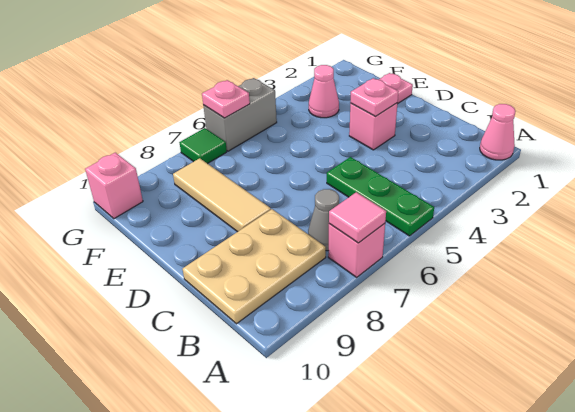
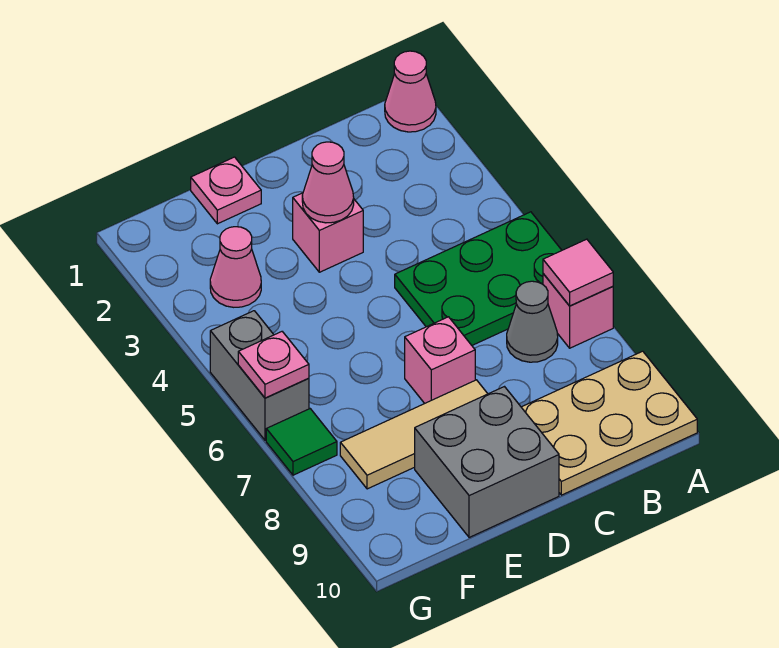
green 1x3 plate [327,157,434,236] -> green 2x3 plate [395,212,562,345]
tan 2x3 plate [183,209,326,324] -> tan 2x3 plate turned to [521,351,697,495]
pink 1x1 plate [350,78,399,116] -> pink 1x1 cone [302,142,354,223]
none -> grey 2x2 brick [415,387,559,537]
pink 1x1 brick [85,153,143,219] -> pink 1x1 brick moved to [405,317,475,403]

